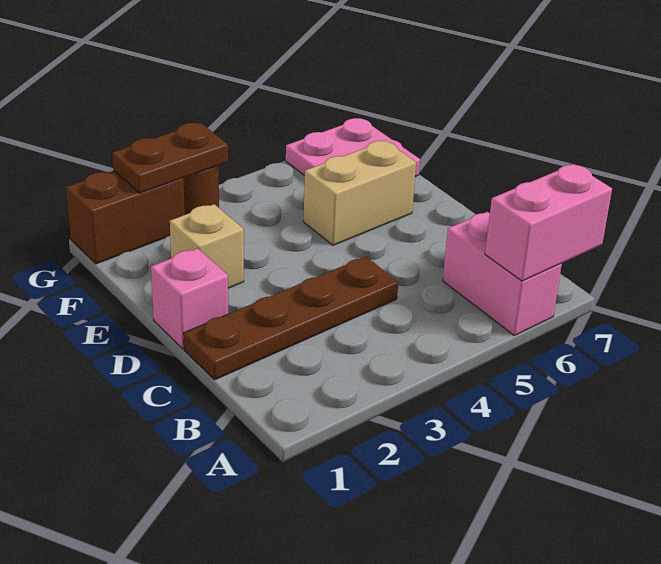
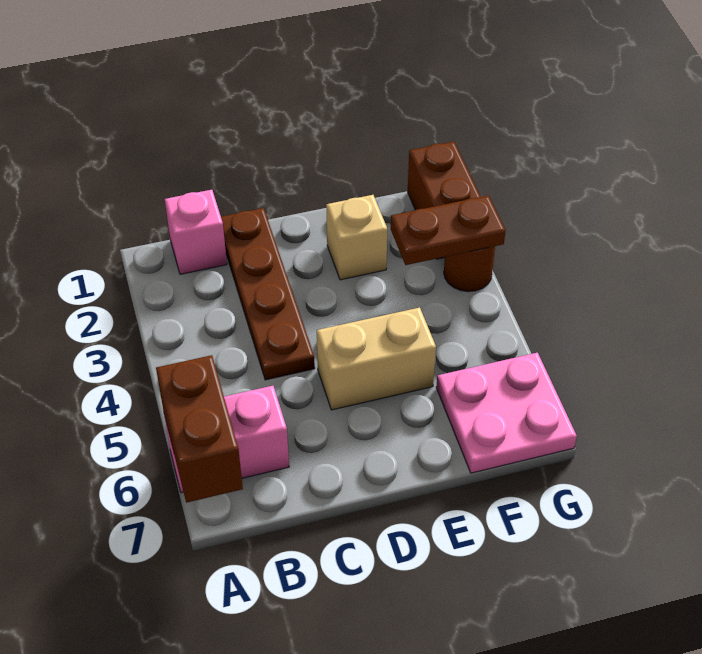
pink 1x2 brick [485,164,612,281] -> brown 1x2 brick [156,355,243,503]
pink 1x1 brick [151,248,228,349] -> pink 1x1 brick moved to [165,190,227,274]
tan 1x2 brick [304,141,416,245] -> tan 1x2 brick turned to [317,307,436,410]
brown 1x2 plate [112,123,228,193] -> brown 1x2 plate turned to [391,195,505,265]

